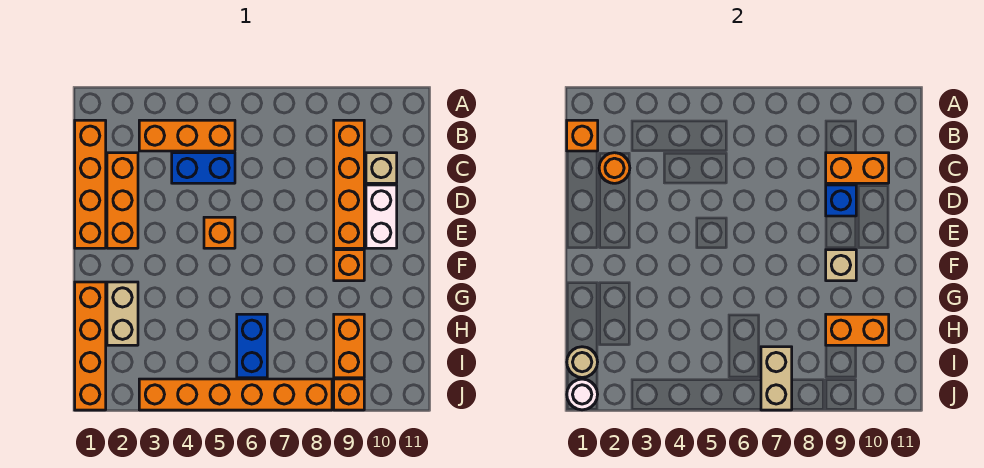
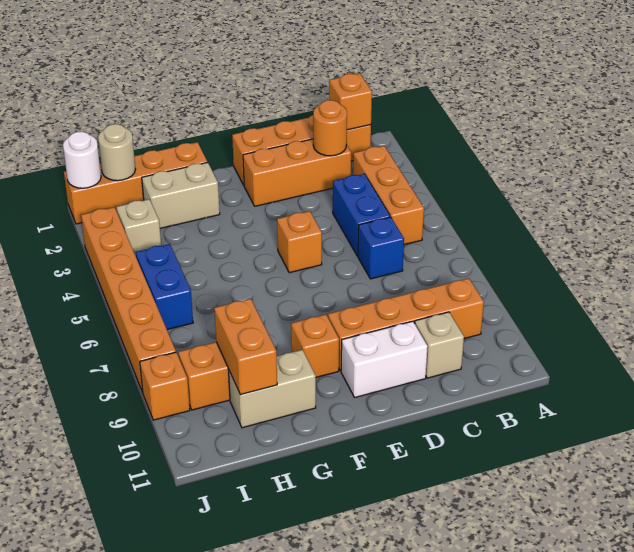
orange 1x2 brick [826,153,889,183] -> none
blue 1x1 brick [826,185,856,216] -> blue 1x1 brick moved to [358,217,404,279]
tan 1x1 brick [826,250,856,281] -> tan 1x1 brick moved to [116,199,161,256]
blue 1x2 brick [237,314,267,378] -> blue 1x2 brick turned to [136,244,193,330]
tan 1x2 brick [761,347,792,410] -> tan 1x2 brick moved to [229,350,316,428]

